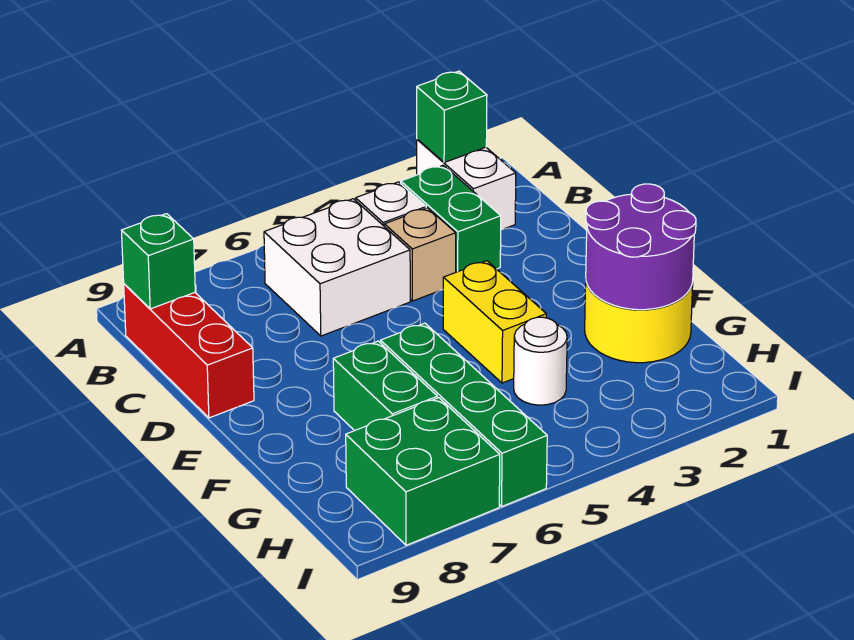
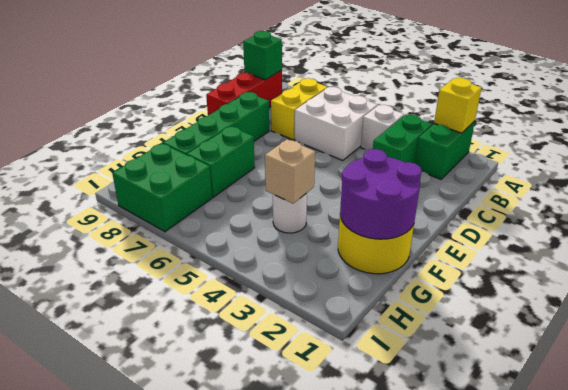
white 1x2 brick [417,139,516,230] -> green 1x2 brick [415,121,475,179]
green 1x1 brick [417,71,487,163] -> yellow 1x1 brick [434,78,481,133]
tan 1x1 brick [384,208,456,301] -> tan 1x1 brick moved to [265,140,315,203]
yellow 1x2 brick [443,261,546,383] -> yellow 1x2 brick moved to [271,78,328,140]
green 1x4 brick [381,323,547,506] -> green 1x4 brick moved to [163,92,269,155]

